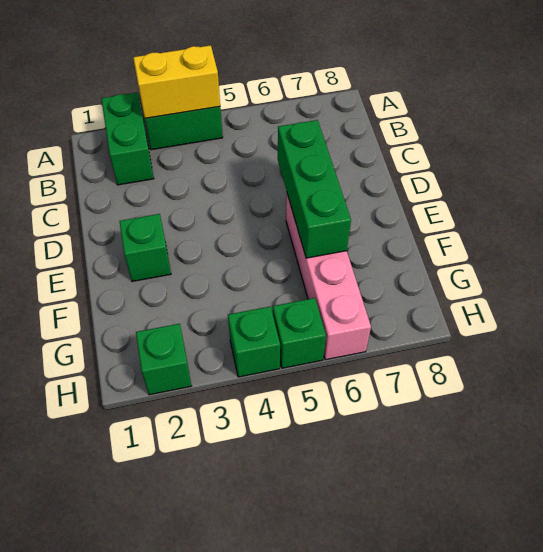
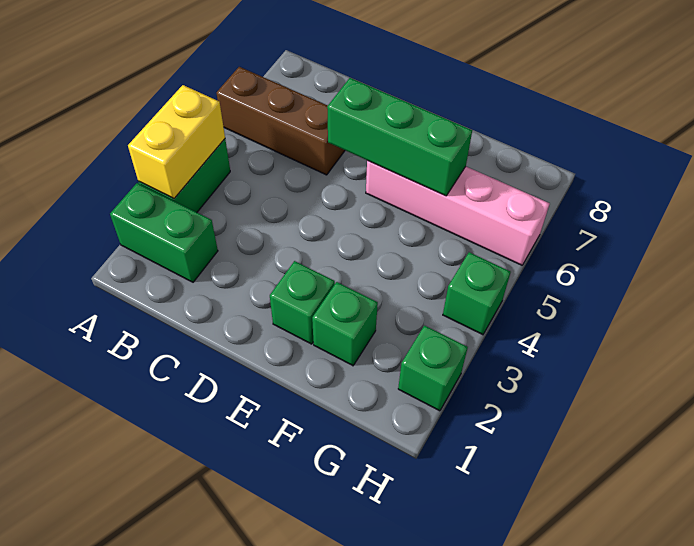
none -> brown 1x3 brick [217,67,345,175]
green 1x1 brick [273,298,326,368] -> green 1x1 brick moved to [312,282,378,366]

